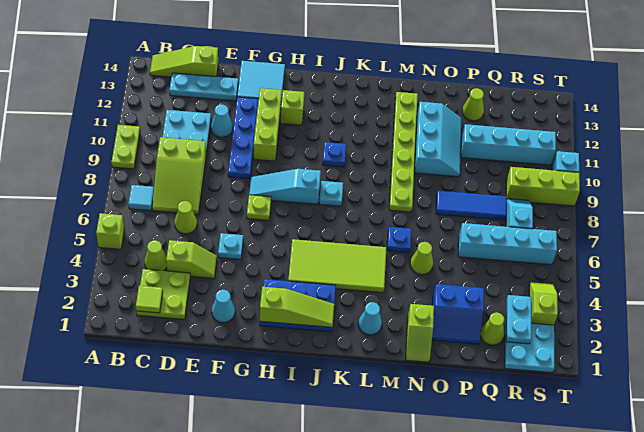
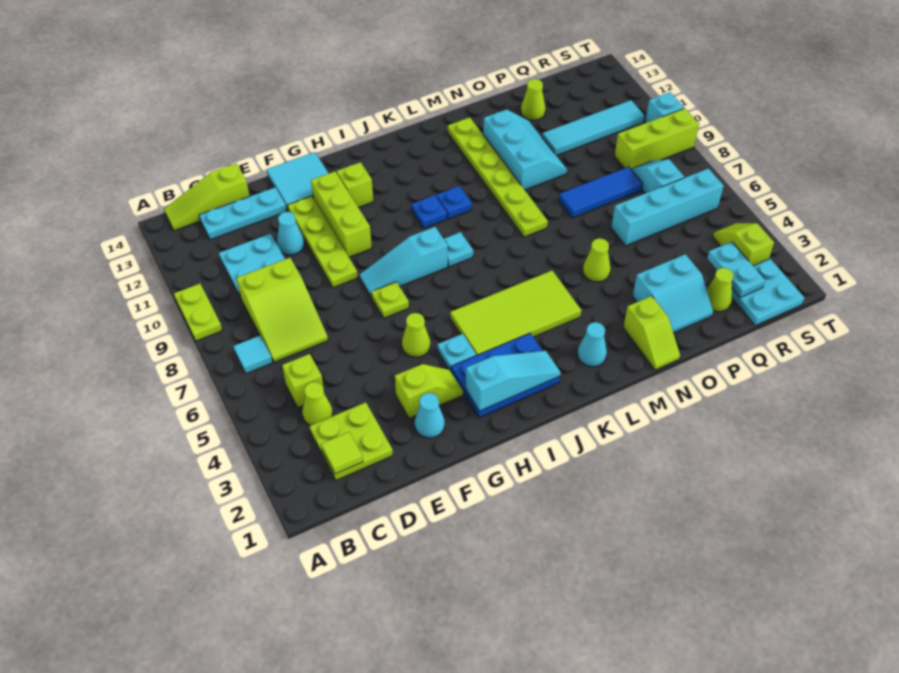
lime 1x1 brick [96,213,124,249] -> lime 1x1 brick moved to [282,354,324,407]
lime 1x2 slope [166,240,217,278] -> lime 1x2 slope moved to [395,364,463,418]
lime 1x1 cone [174,201,197,234] -> lime 1x1 cone moved to [402,313,430,357]
cyan 1x1 plate [218,233,243,259] -> cyan 1x1 plate moved to [437,334,476,371]
blue 1x4 plate [228,97,259,179] -> lime 1x4 plate [287,196,358,288]
lime 1x3 slope [260,287,334,327] -> cyan 1x3 slope [465,351,561,411]
blue 1x1 plate [387,227,411,253] -> blue 1x1 plate moved to [436,186,472,219]
blue 2x2 slope [432,284,484,344] -> cyan 2x2 slope [633,254,713,333]
cyan 1x4 brick [461,124,556,165] -> cyan 1x4 tile [542,100,644,155]

